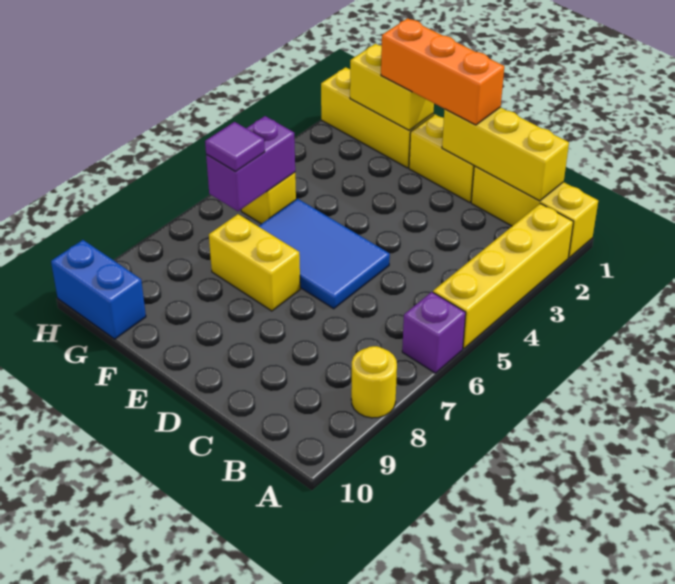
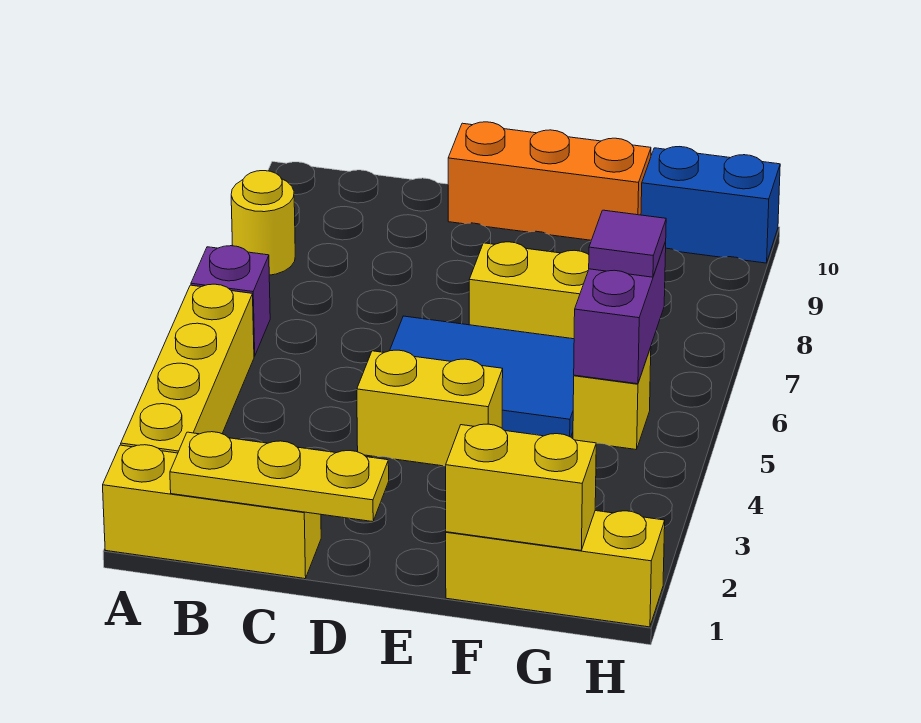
yellow 1x3 brick [442,107,569,201] -> yellow 1x3 plate [170,432,389,522]
yellow 1x2 brick [409,114,474,202] -> yellow 1x2 brick moved to [357,350,503,466]
orange 1x3 brick [381,18,504,125] -> orange 1x3 brick moved to [448,122,651,240]

